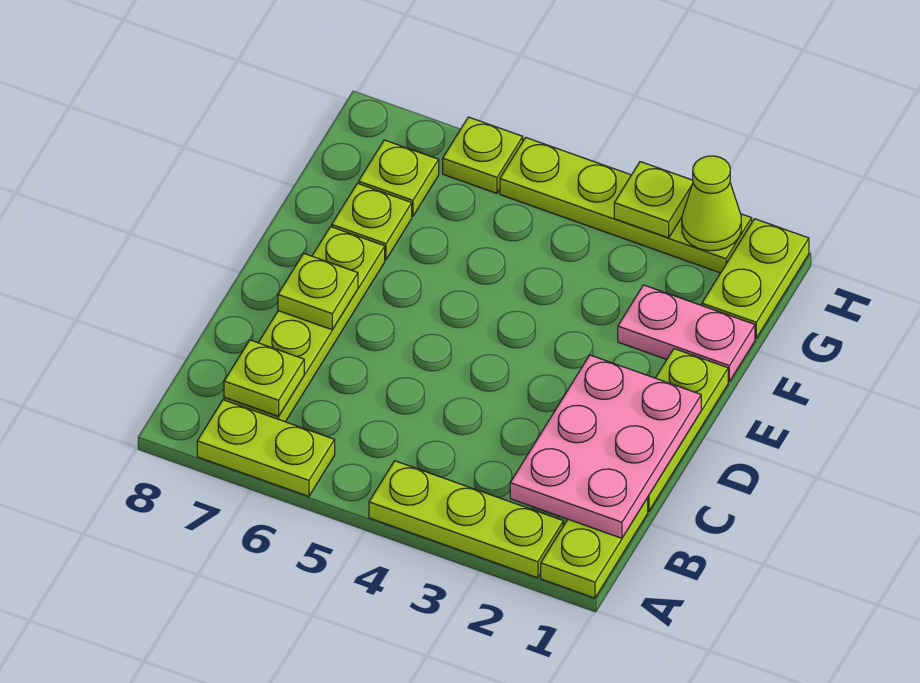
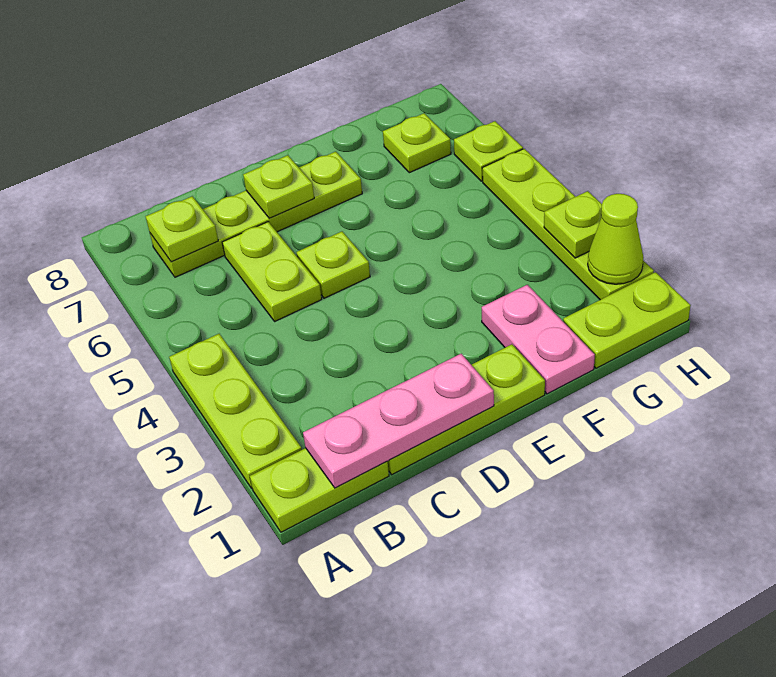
lime 1x2 plate [197,400,335,496] -> lime 1x2 plate moved to [222,222,322,321]
pink 2x3 plate [510,355,701,538] -> pink 1x3 plate [303,354,494,488]
lime 1x1 plate [332,183,412,260] -> lime 1x1 plate moved to [297,231,370,298]

